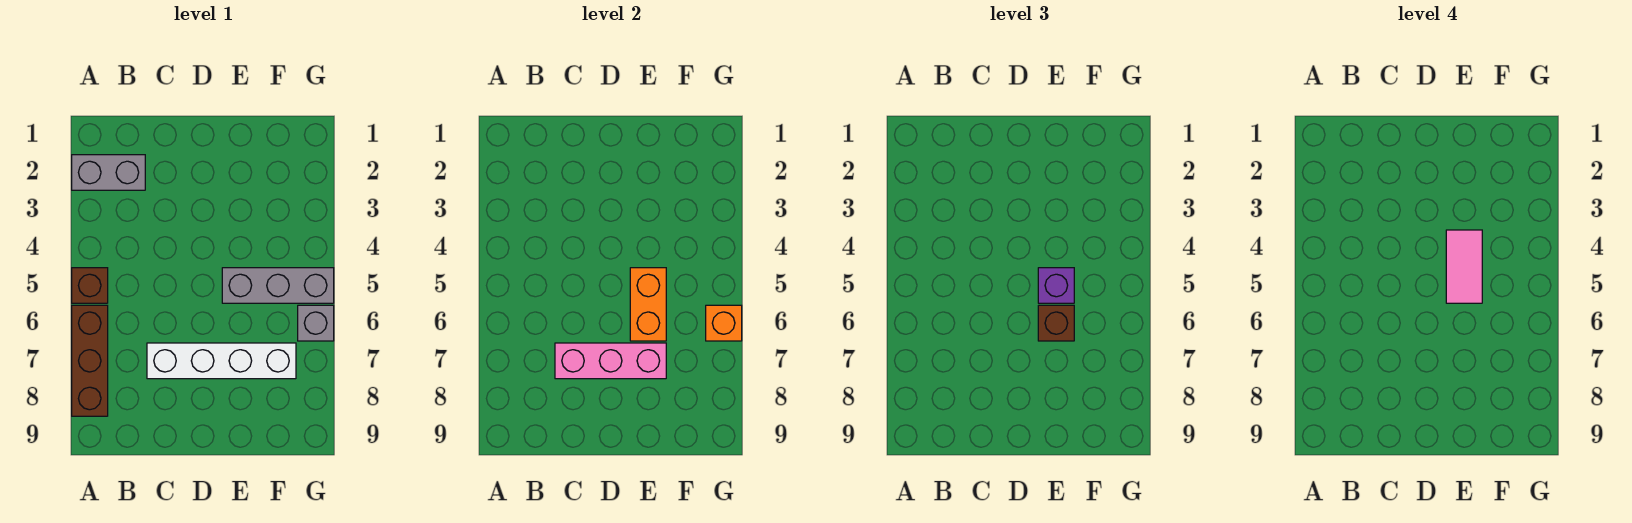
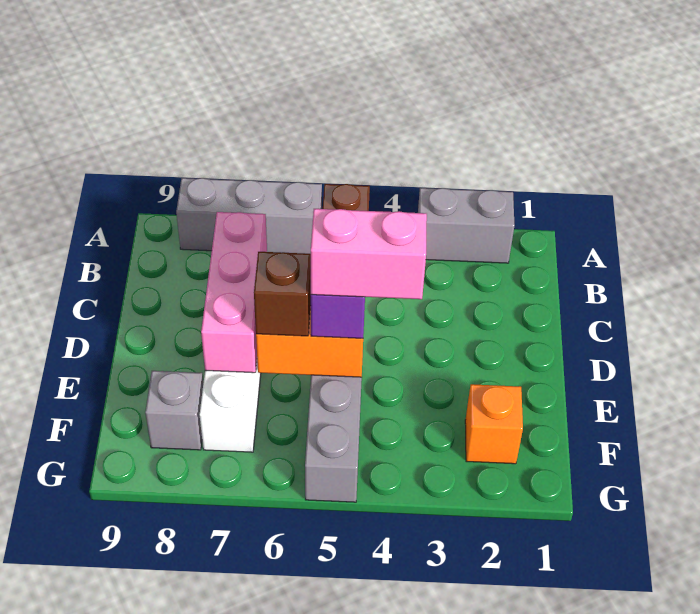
grey 1x2 brick [72,155,145,190] -> grey 1x2 brick turned to [418,188,515,263]
brown 1x3 brick [72,305,108,416] -> grey 1x3 brick [176,178,322,254]
pink 1x2 tile [1446,230,1482,303] -> pink 1x2 brick [311,209,427,299]
grey 1x1 brick [298,305,334,341] -> grey 1x1 brick moved to [145,371,203,450]
orange 1x1 brick [706,305,742,341] -> orange 1x1 brick moved to [465,384,523,464]

